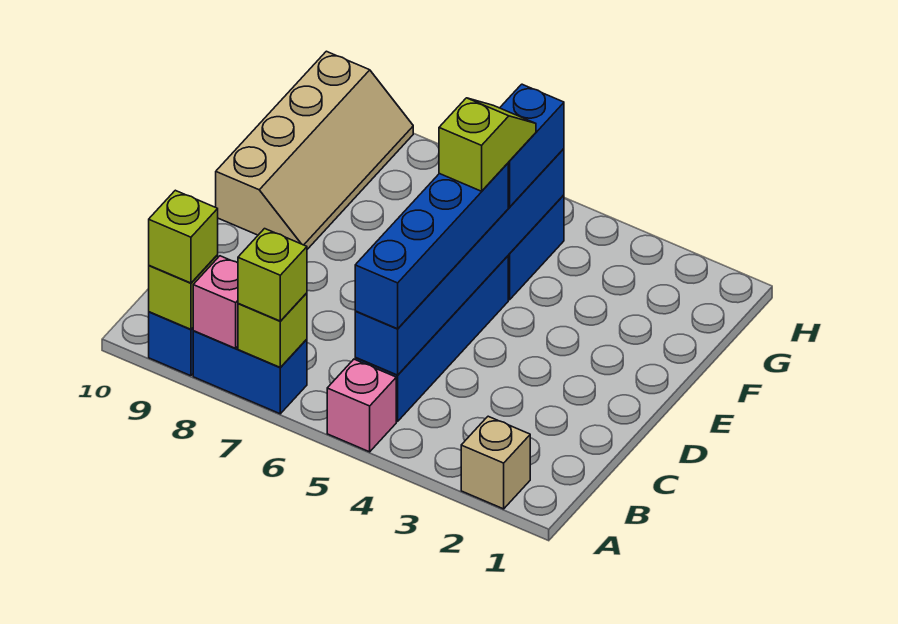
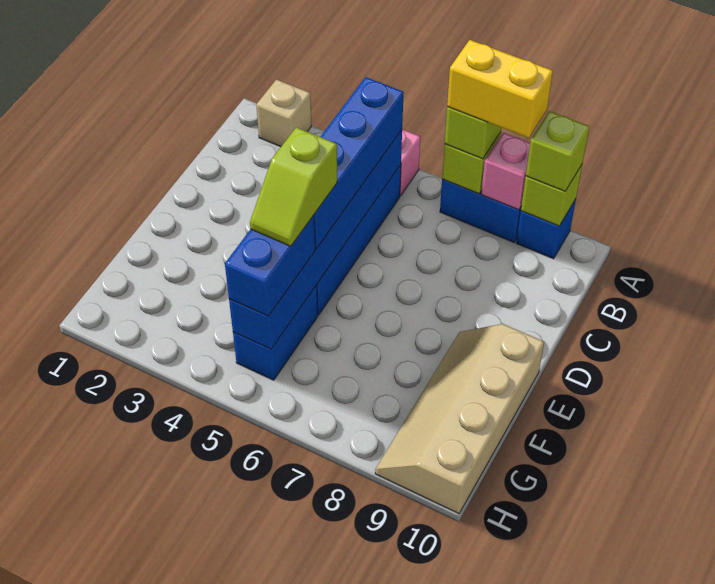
none -> yellow 1x2 brick [447,40,553,138]

